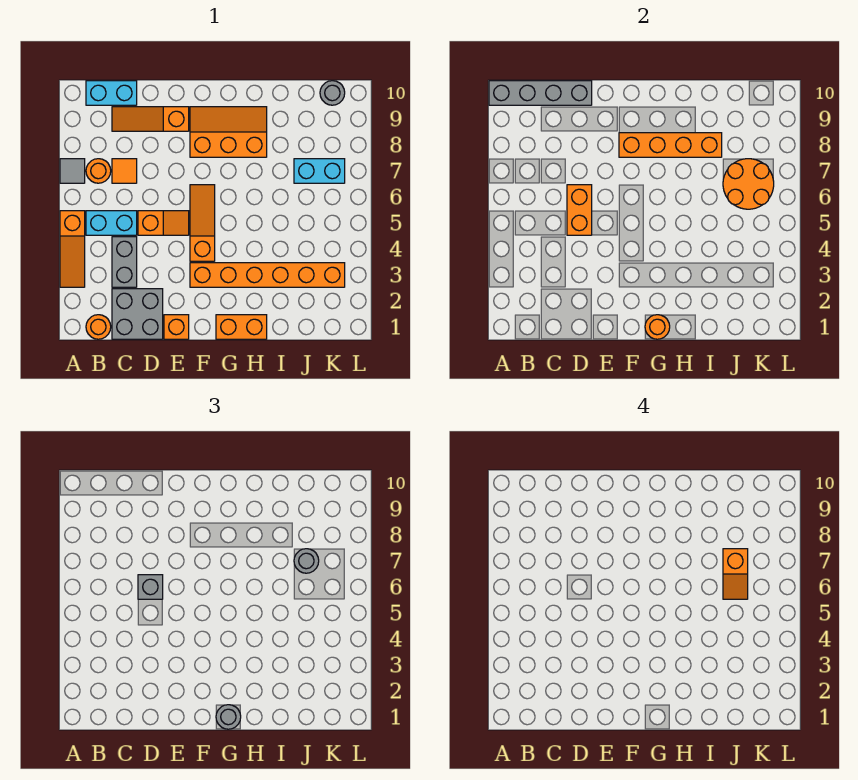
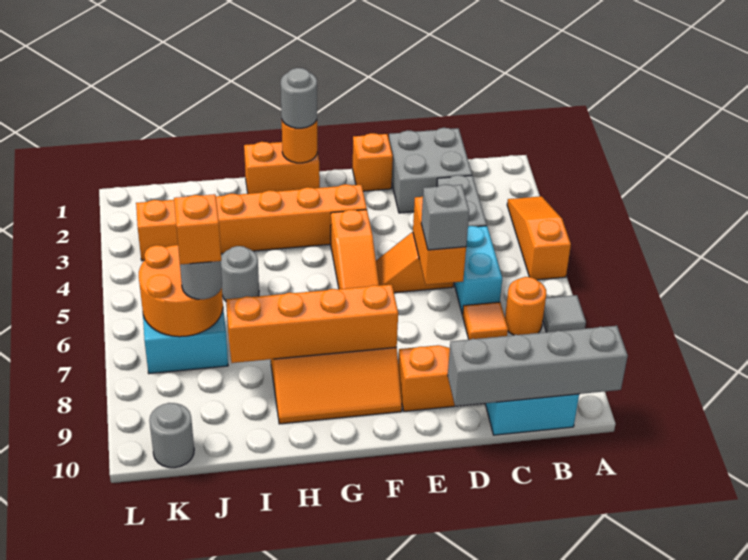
orange 1x1 round brick [86,315,111,339] -> none
cyan 1x2 brick [86,211,137,235] -> cyan 1x2 brick turned to [454,226,502,314]
none -> grey 1x1 round brick [221,246,259,301]

